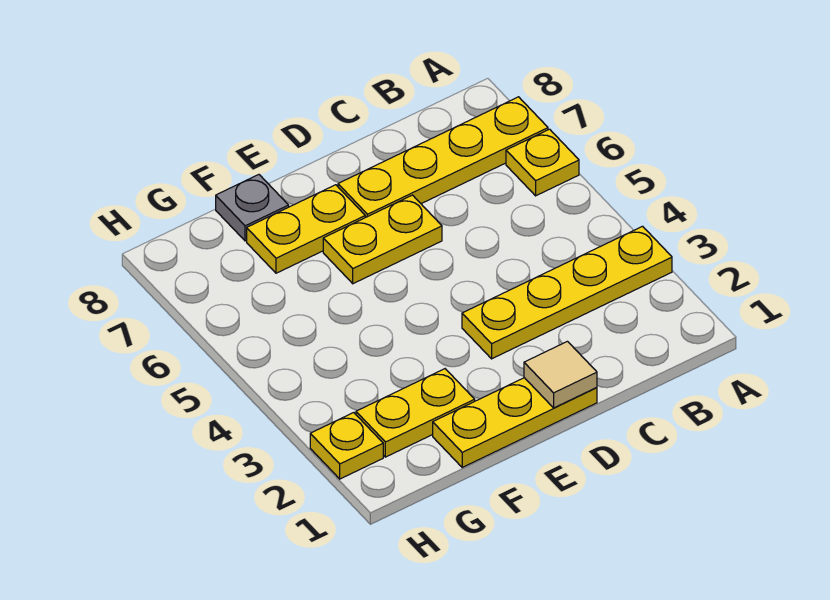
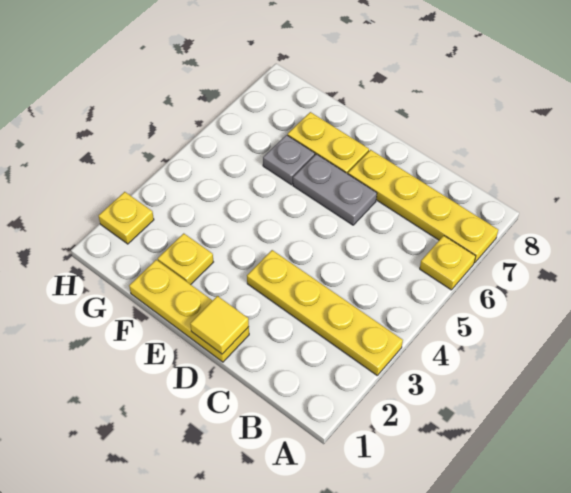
tan 1x1 tile [524,341,597,408] -> yellow 1x1 tile [190,296,249,354]
yellow 1x2 plate [323,195,442,284] -> grey 1x2 plate [293,154,377,225]
yellow 1x2 plate [356,369,475,457] -> yellow 1x1 plate [158,233,213,284]
grey 1x1 plate [216,175,289,241] -> grey 1x1 plate moved to [263,135,315,185]

